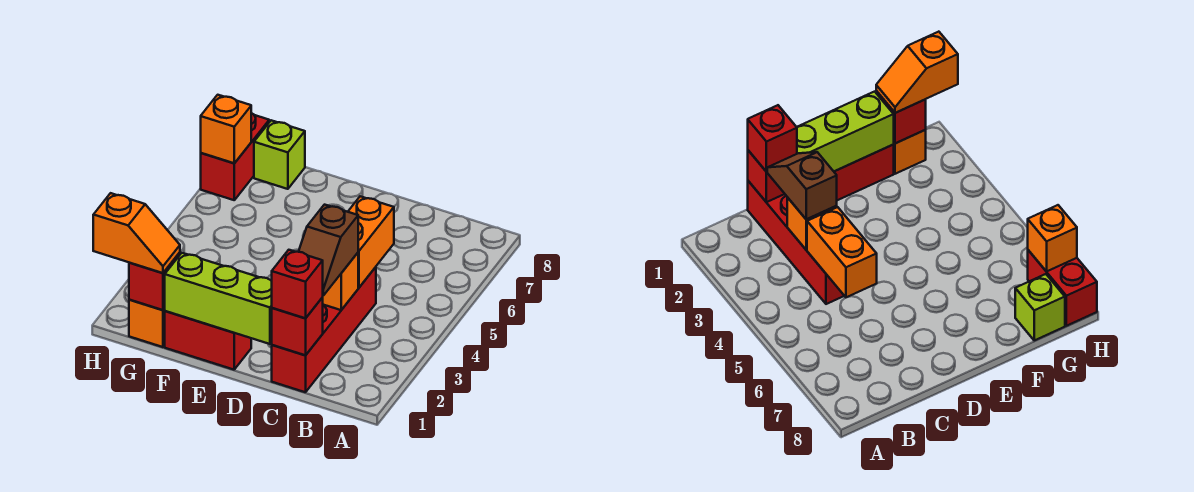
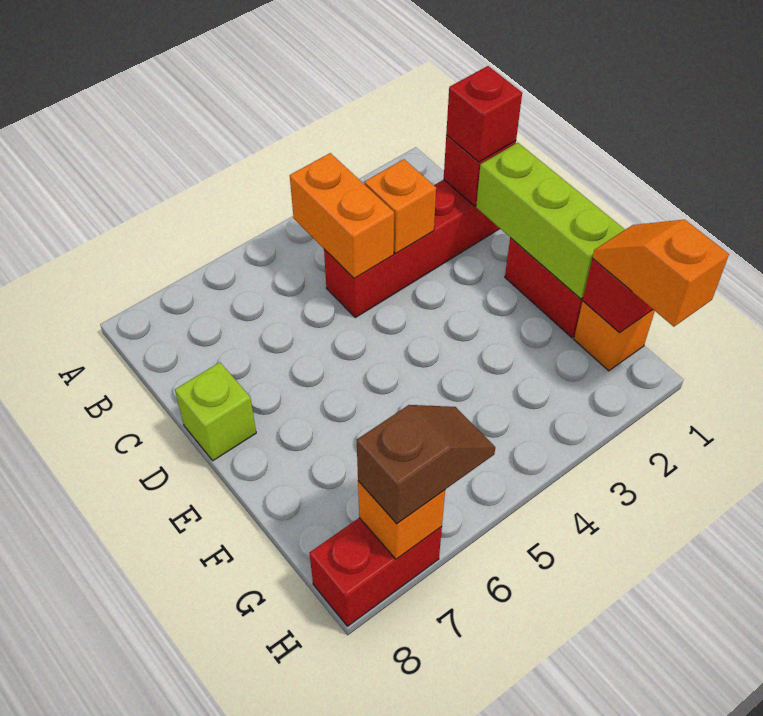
brown 1x2 slope [299,205,358,295] -> brown 1x2 slope moved to [357,405,495,524]
orange 1x2 brick [348,196,394,288] -> orange 1x2 brick turned to [290,153,394,279]
lime 1x1 brick [254,120,305,189] -> lime 1x1 brick moved to [175,362,256,461]

